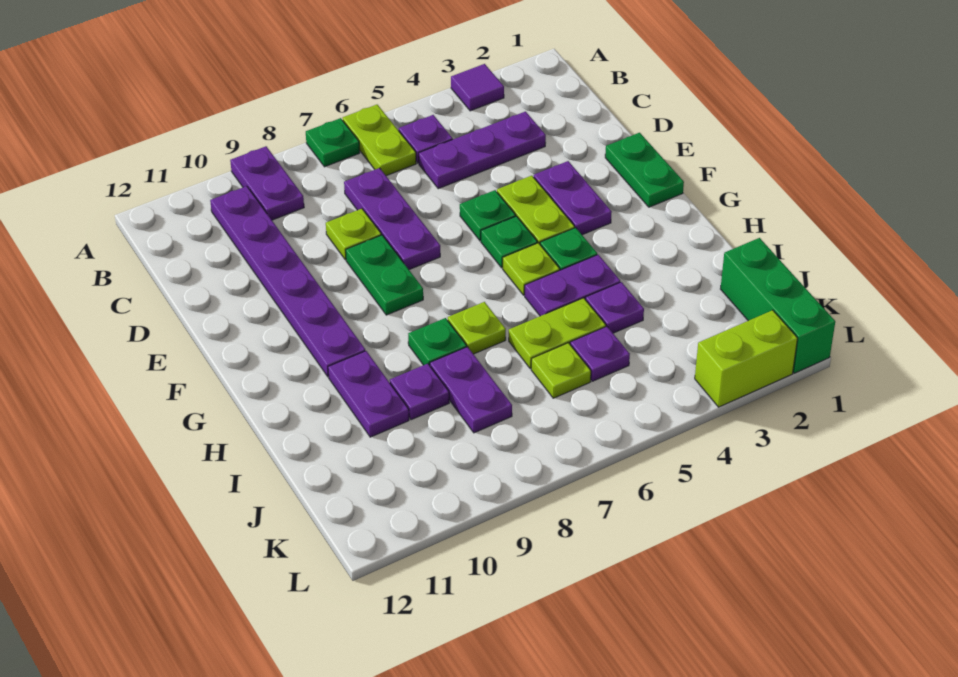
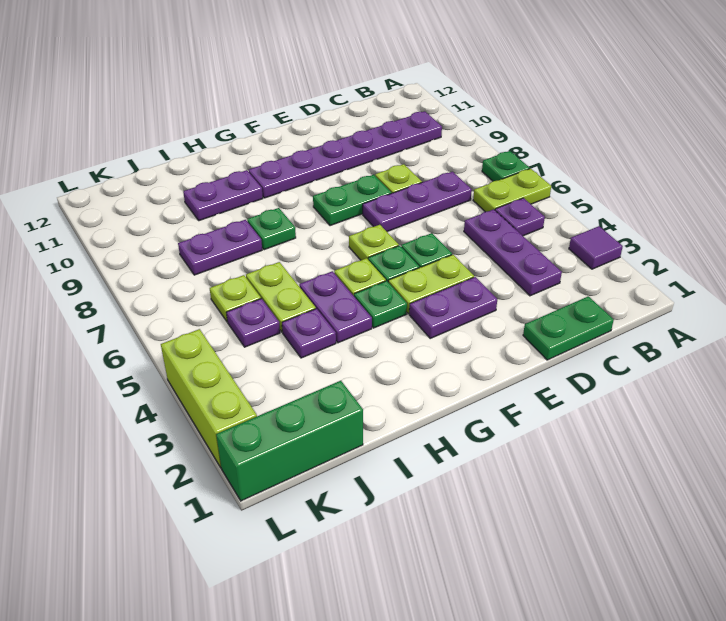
purple 1x2 plate [230,146,304,220] -> none
green 1x2 plate [605,133,684,207] -> green 1x2 plate moved to [523,296,614,360]
lime 1x1 plate [448,302,506,354] -> lime 1x1 plate moved to [349,225,399,260]
purple 1x1 plate [390,364,449,420] -> none
lime 1x2 brick [695,310,798,407] -> lime 1x3 brick [161,329,257,467]

